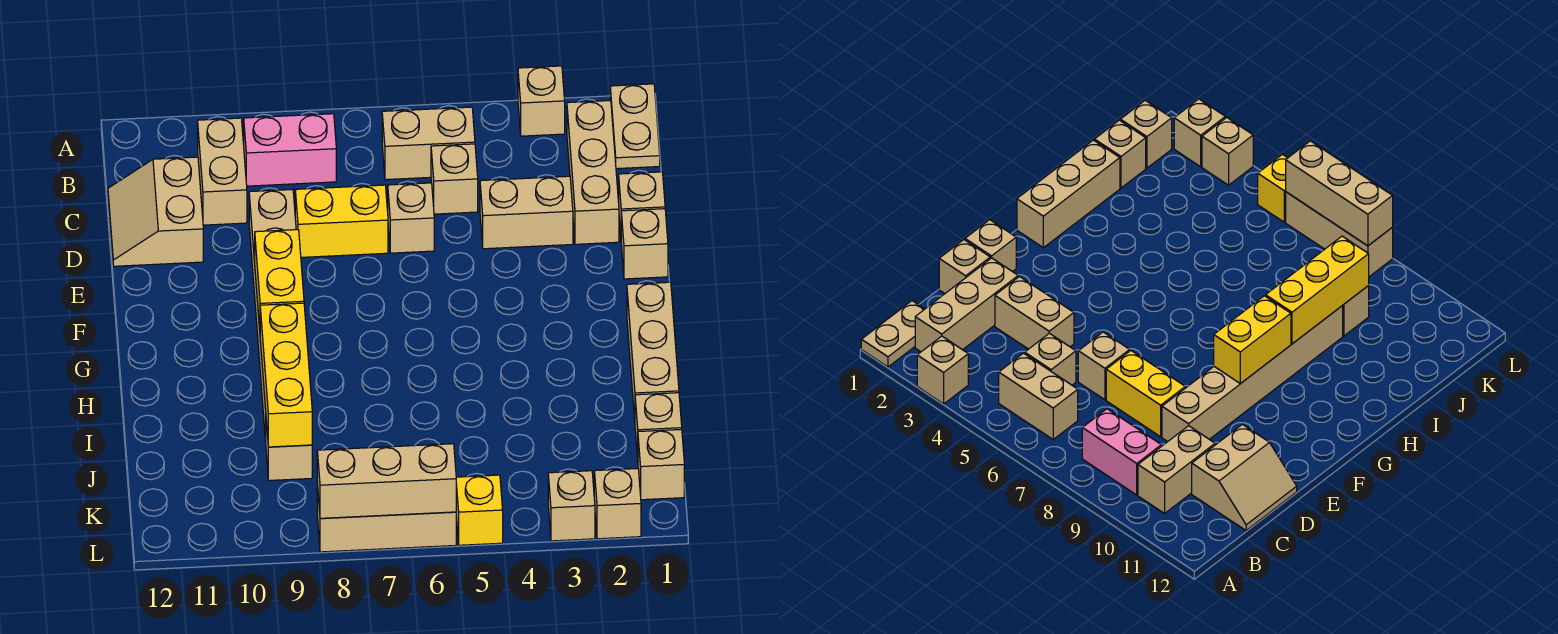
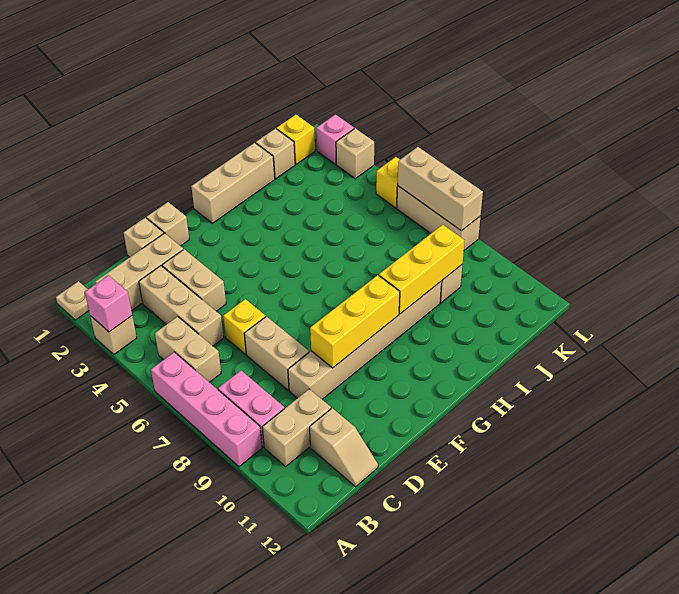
tan 1x2 plate [610,84,660,169] -> tan 1x1 plate [56,281,89,320]
none -> pink 1x1 brick [85,275,132,332]
none -> pink 1x4 brick [151,352,262,467]
tan 1x1 brick [431,144,478,214] -> tan 1x3 brick [139,266,224,346]
tan 2x2 slope [108,157,203,266] -> tan 1x2 slope [310,408,378,487]
tan 1x1 brick [388,183,434,253] -> yellow 1x1 brick [223,299,266,354]
yellow 1x2 brick [295,185,388,257] -> tan 1x2 brick [244,317,309,390]
yellow 1x2 brick [255,230,304,329] -> yellow 1x3 brick [310,275,400,368]
tan 1x1 brick [638,429,684,500] -> yellow 1x1 brick [277,115,315,164]
tan 1x1 brick [594,468,641,539] -> pink 1x1 brick [316,114,354,164]

